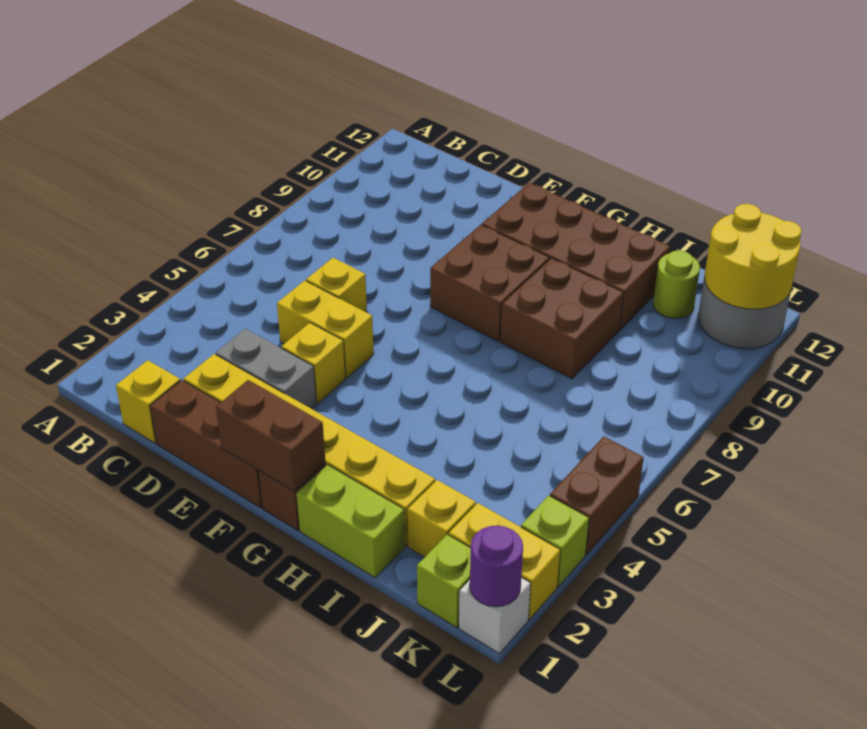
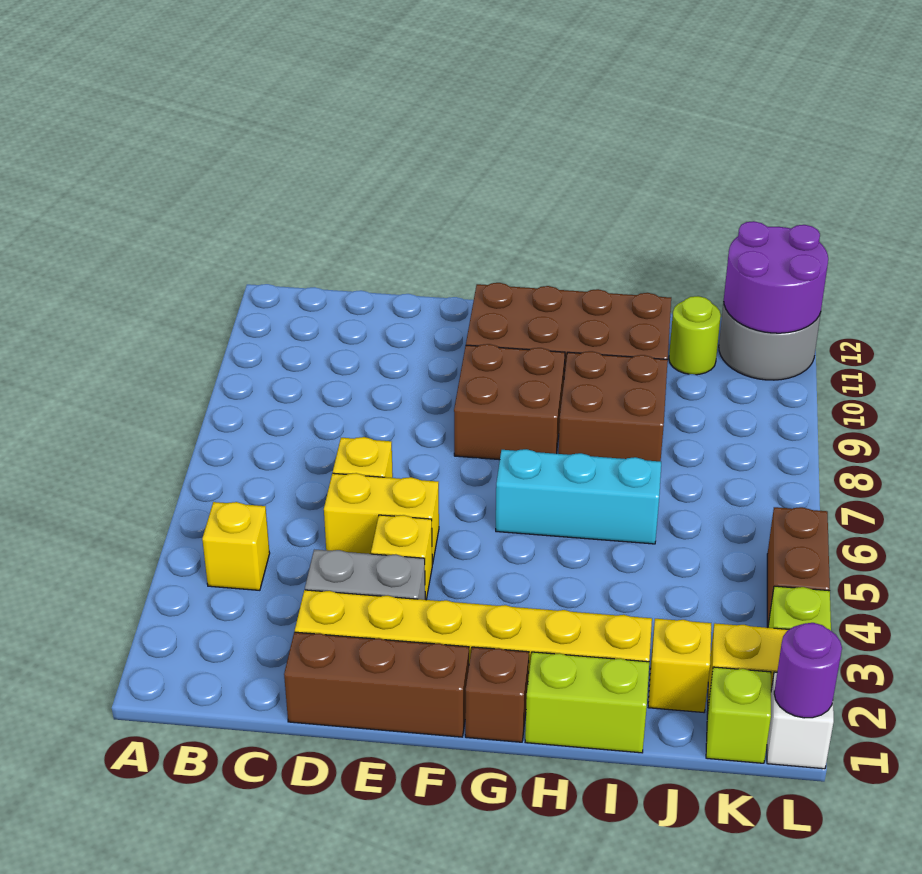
yellow 1x1 brick [116,360,180,443] -> yellow 1x1 brick moved to [202,502,270,590]
brown 1x2 brick [216,380,325,491] -> none
none -> cyan 1x3 brick [496,449,661,544]
yellow 2x2 round brick [705,204,802,309] -> purple 2x2 round brick [724,221,828,333]

